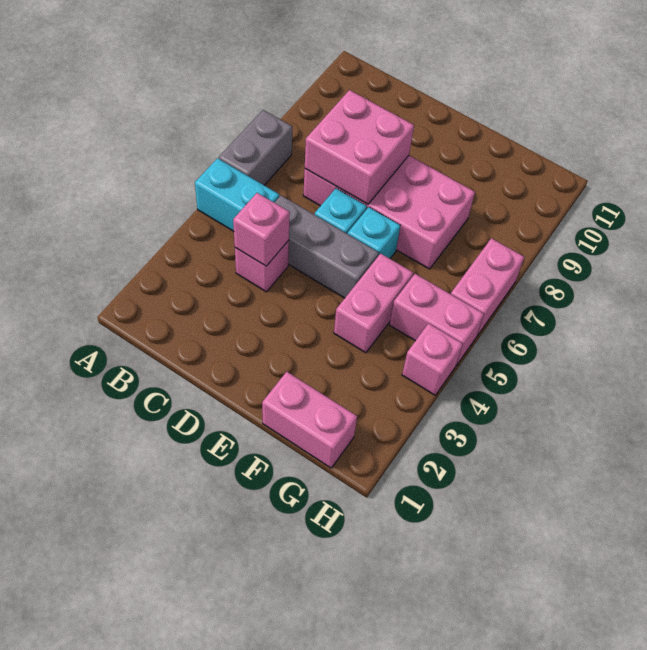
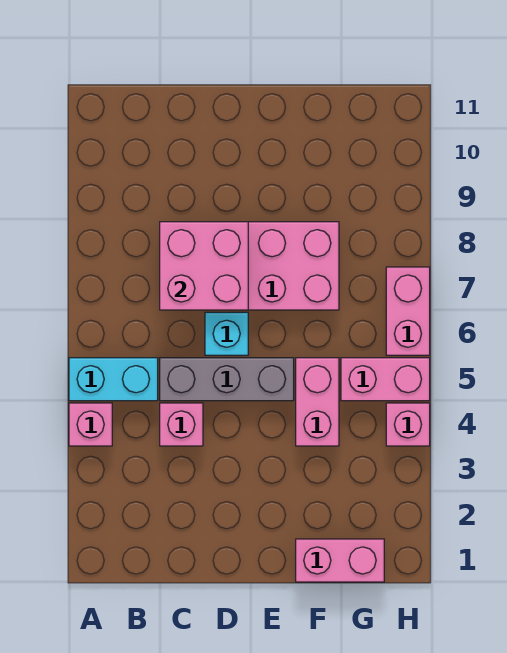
grey 1x2 brick [219,110,292,185] -> none
pink 1x1 brick [233,193,290,266] -> pink 1x1 brick moved to [69,403,112,446]
cyan 1x1 brick [348,207,400,259] -> none

